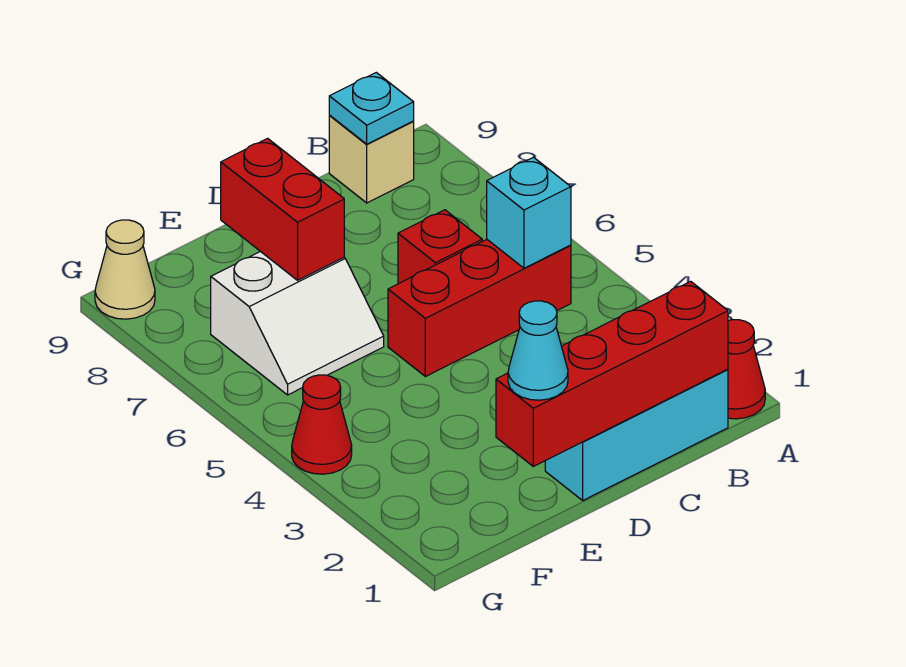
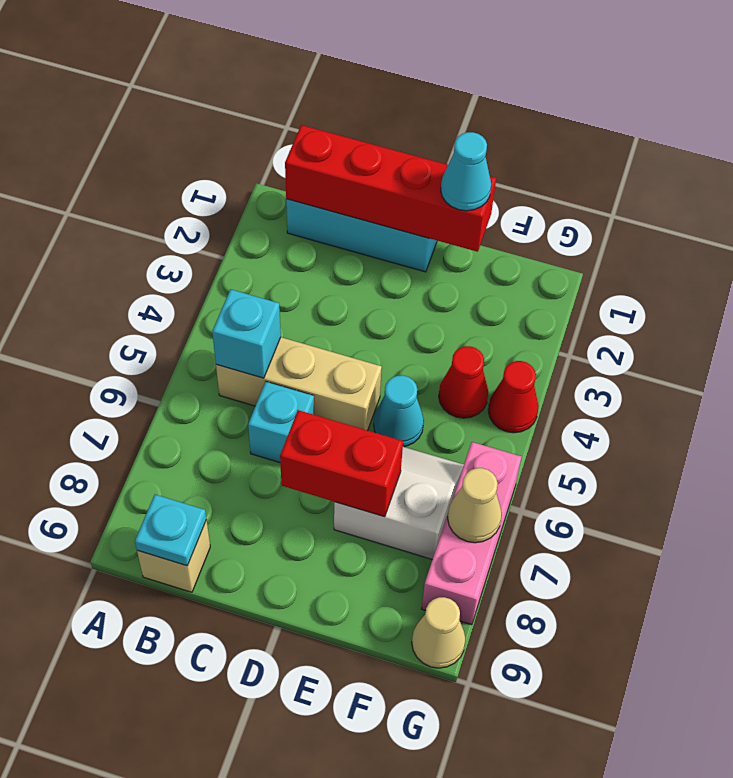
red 1x1 cone [728,320,765,419] -> red 1x1 cone moved to [439,346,488,418]
red 1x3 brick [388,240,571,377] -> tan 1x3 brick [216,337,382,430]
red 1x1 brick [398,210,482,284] -> cyan 1x1 brick [248,382,314,462]
none -> cyan 1x1 cone [374,375,424,447]
red 1x2 brick [221,138,344,280] -> red 1x2 brick turned to [280,410,403,517]
none -> pink 1x3 brick [422,442,521,625]
none -> tan 1x1 cone [448,468,502,543]

